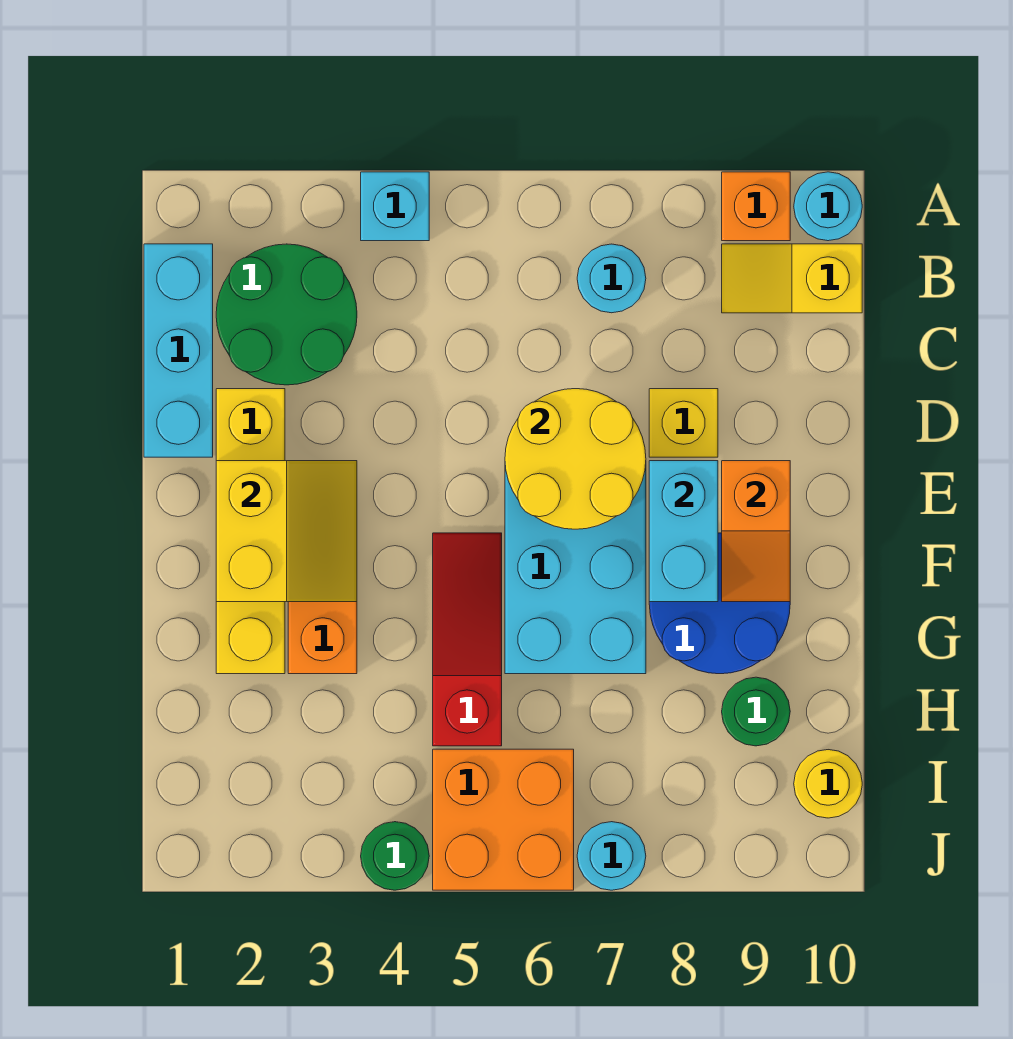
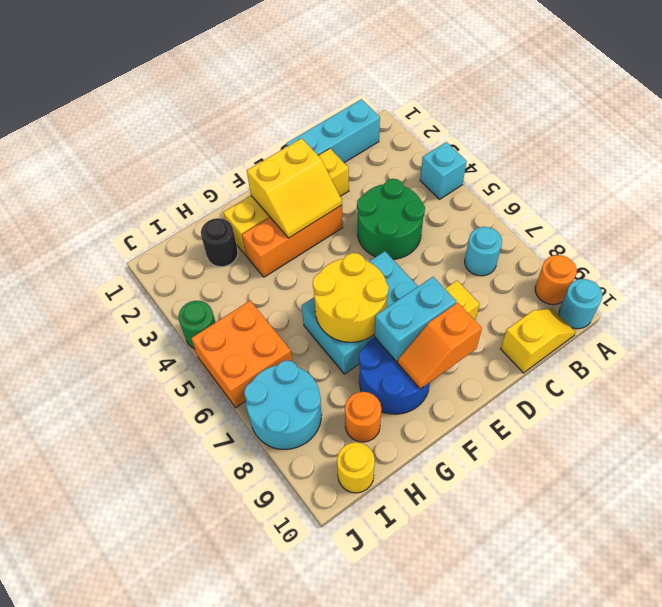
orange 1x1 brick [722,172,790,241] -> orange 1x1 round brick [535,255,577,305]
green 2x2 round brick [216,244,357,385] -> green 2x2 round brick moved to [357,179,425,259]
yellow 1x2 slope [722,244,862,313] -> yellow 1x2 slope turned to [501,309,576,373]
yellow 2x2 round brick [505,389,646,529] -> yellow 2x2 round brick moved to [313,253,389,342]
red 1x3 slope [433,533,502,746] -> none
none -> black 1x1 round brick [201,218,238,267]
green 1x1 round brick [722,677,790,746] -> orange 1x1 round brick [345,392,381,442]
cyan 1x1 round brick [577,822,646,890] -> cyan 2x2 round brick [244,361,321,450]

